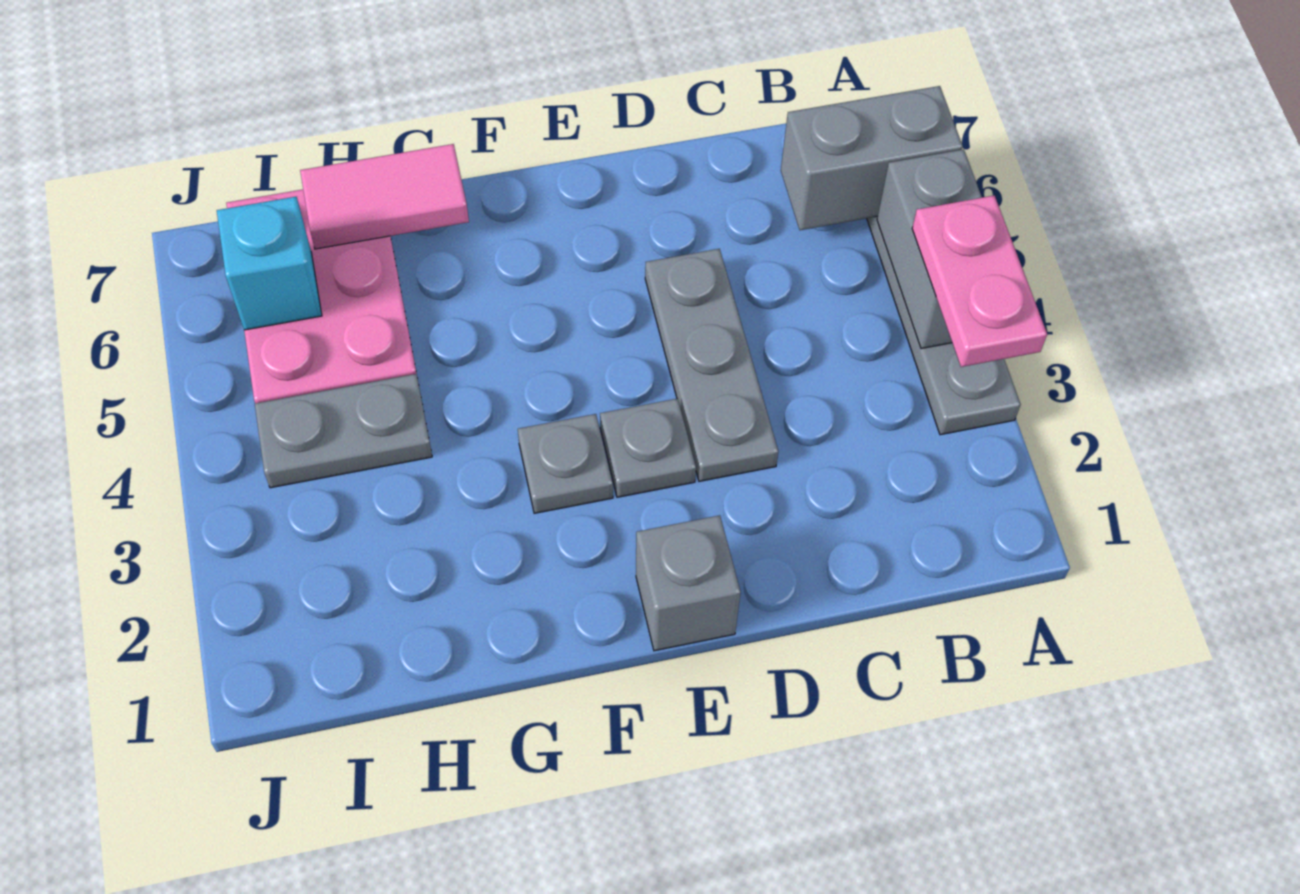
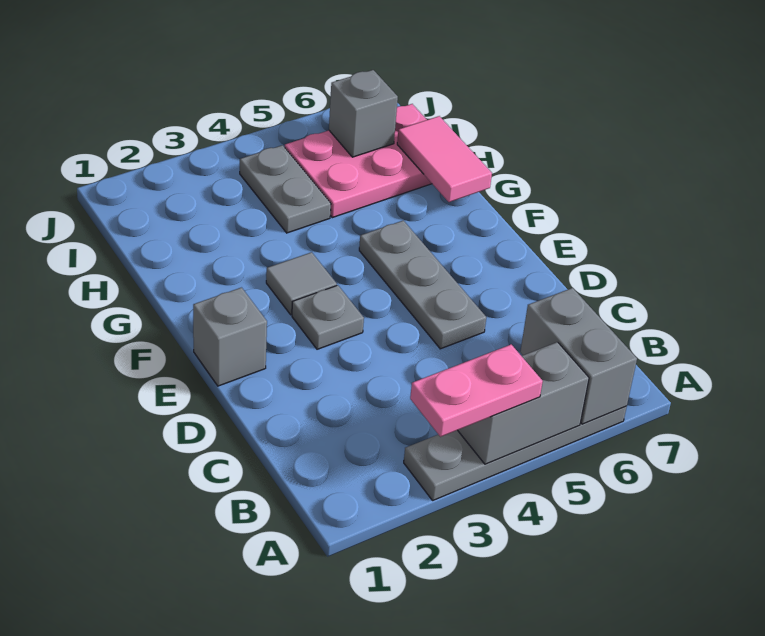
grey 1x3 plate [645,249,778,481] -> grey 1x3 plate turned to [359,221,486,349]
grey 1x1 plate [518,414,613,513] -> grey 1x1 tile [266,252,337,315]
cyan 1x1 brick [217,197,322,330] -> grey 1x1 brick [329,70,398,157]

